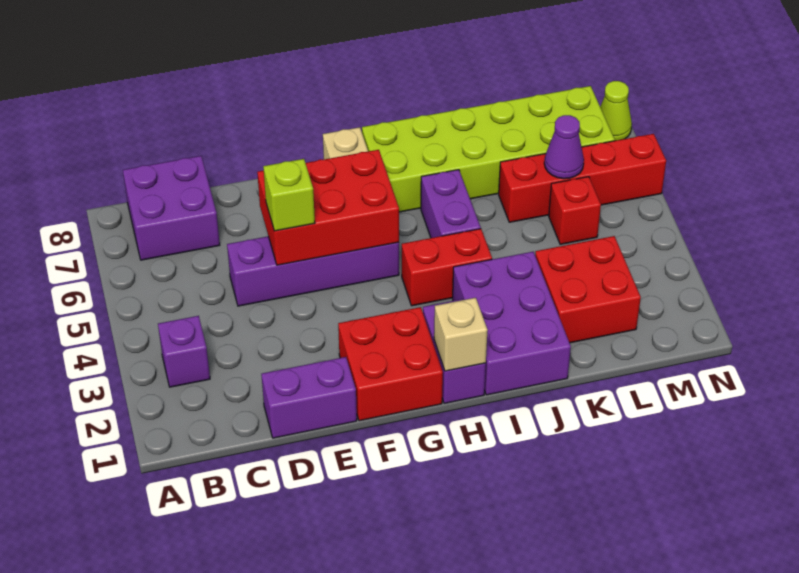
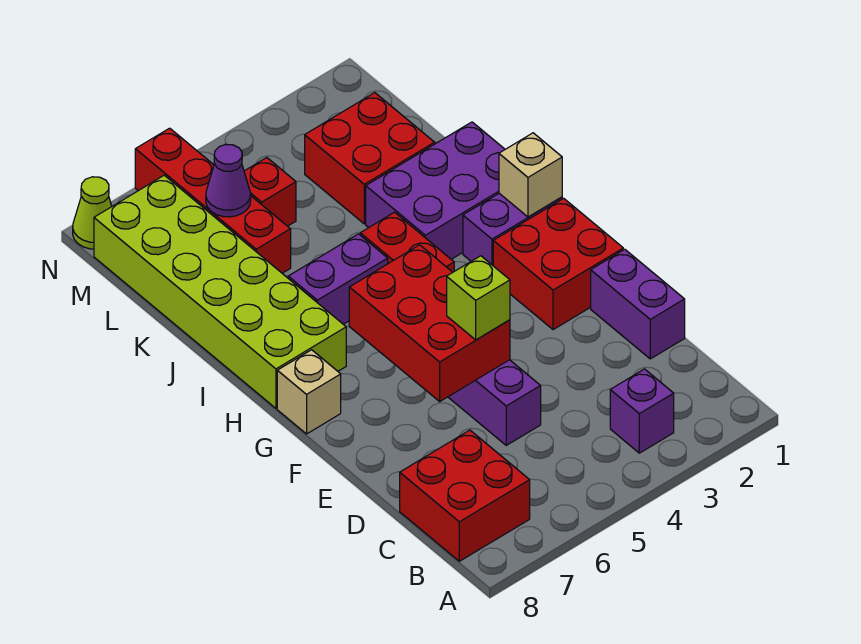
purple 2x2 brick [123,156,220,260] -> red 2x2 brick [400,430,530,561]

